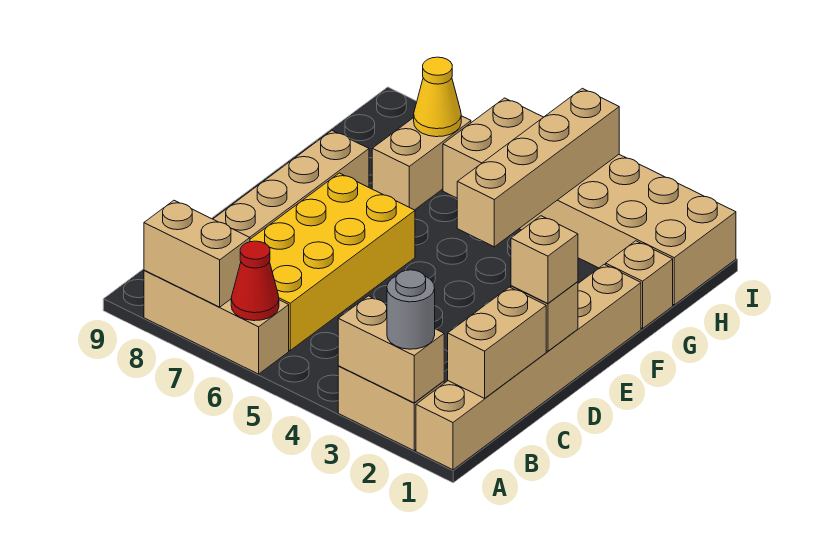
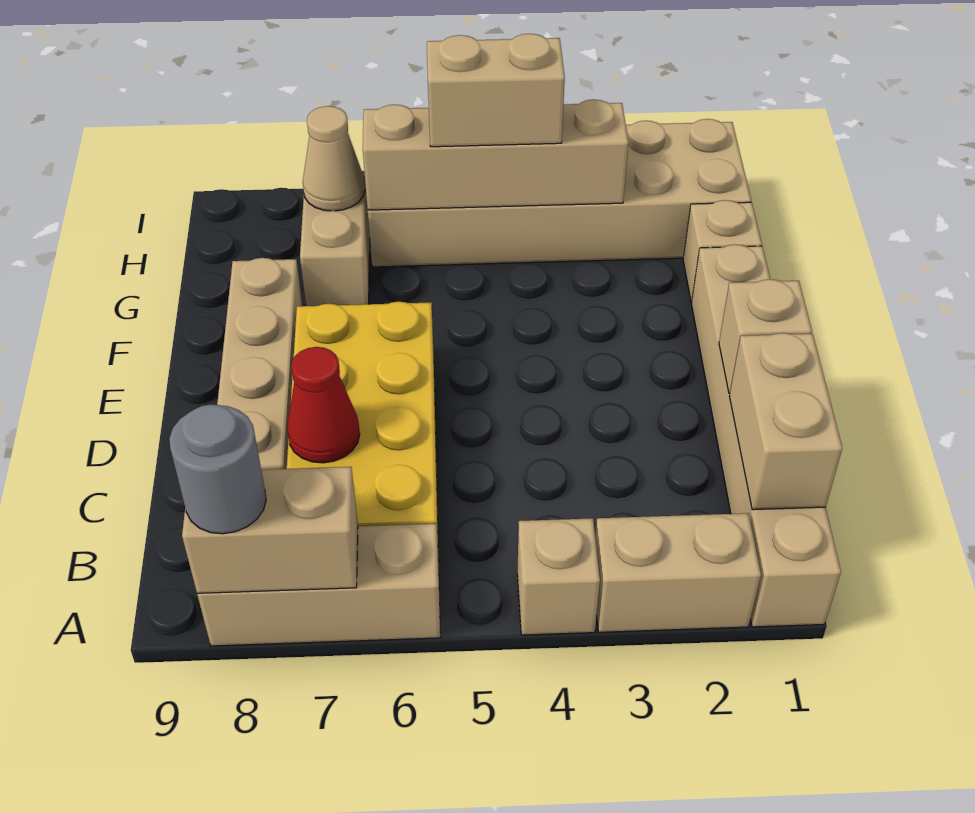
tan 1x2 brick [338,296,444,403] -> tan 1x2 brick moved to [427,34,565,147]
grey 1x1 round brick [387,270,435,349] -> grey 1x1 round brick moved to [169,404,266,534]
red 1x1 cone [231,241,279,321] -> red 1x1 cone moved to [287,347,360,463]
tan 1x1 brick [511,216,578,303] -> tan 1x1 brick moved to [517,518,600,635]
tan 1x4 brick [457,88,619,247] -> tan 1x4 brick turned to [363,99,629,210]
yellow 1x1 cone [414,57,461,137] -> tan 1x1 cone [303,106,365,211]

